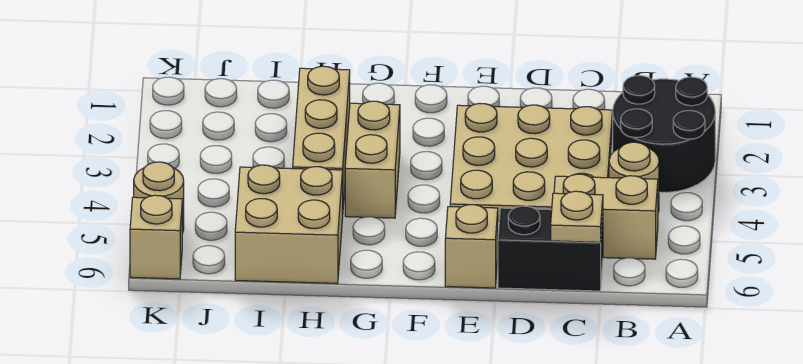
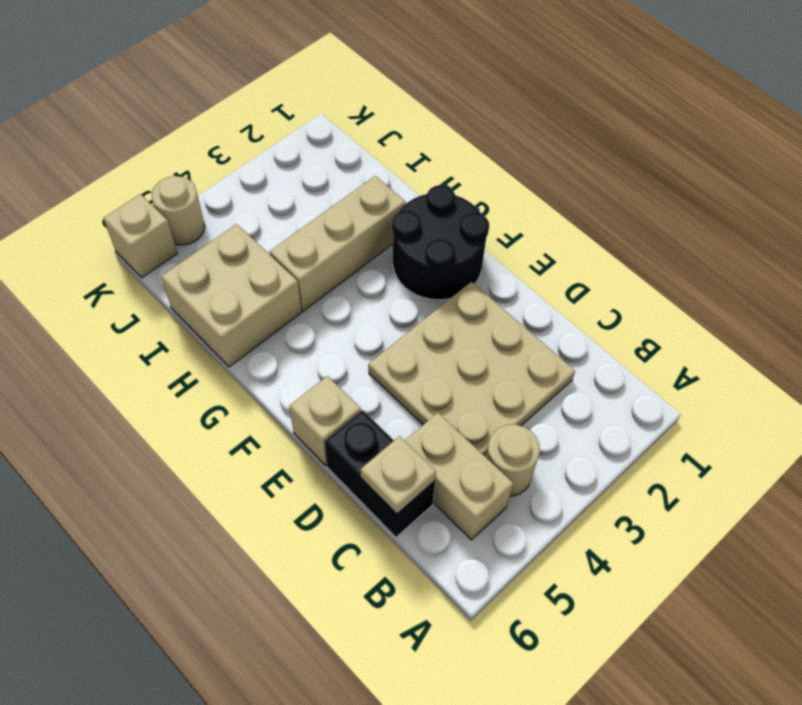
black 2x2 round brick [613,76,715,192] -> black 2x2 round brick moved to [392,185,489,300]
tan 1x2 brick [345,101,400,218] -> none

